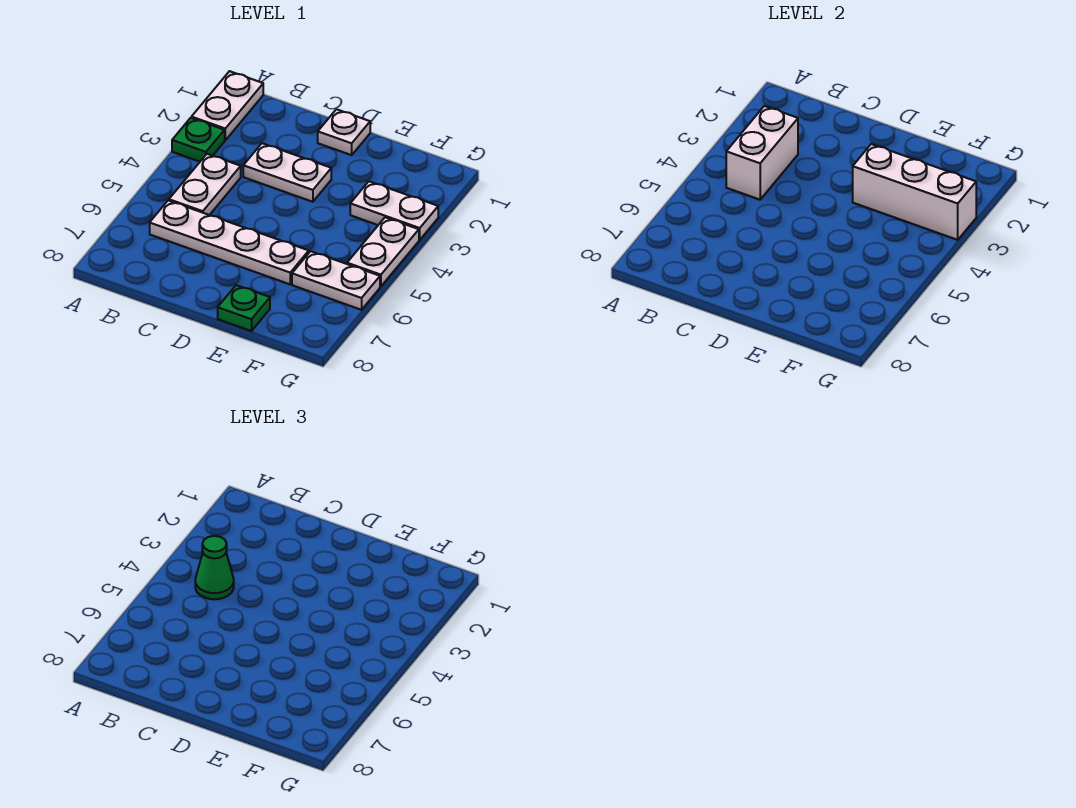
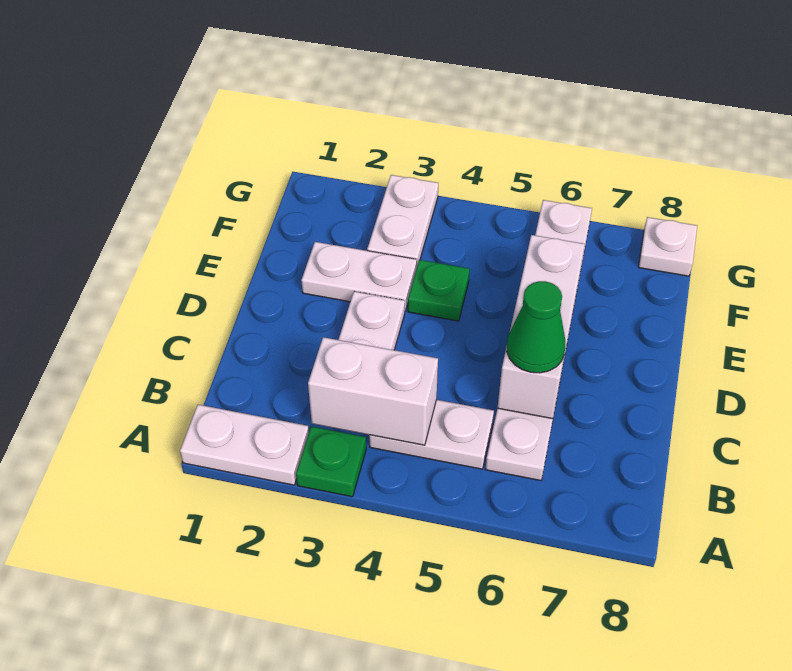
green 1x1 cone [195,536,234,599] -> green 1x1 cone moved to [507,281,565,373]
white 1x1 plate [318,109,370,155] -> white 1x1 plate moved to [639,217,697,276]
white 1x3 brick [853,144,976,240] -> white 1x3 brick moved to [498,235,585,419]
green 1x1 plate [218,285,270,331] -> green 1x1 plate moved to [408,260,470,321]
white 1x2 plate [347,217,419,286] -> white 1x2 plate moved to [301,242,417,311]

